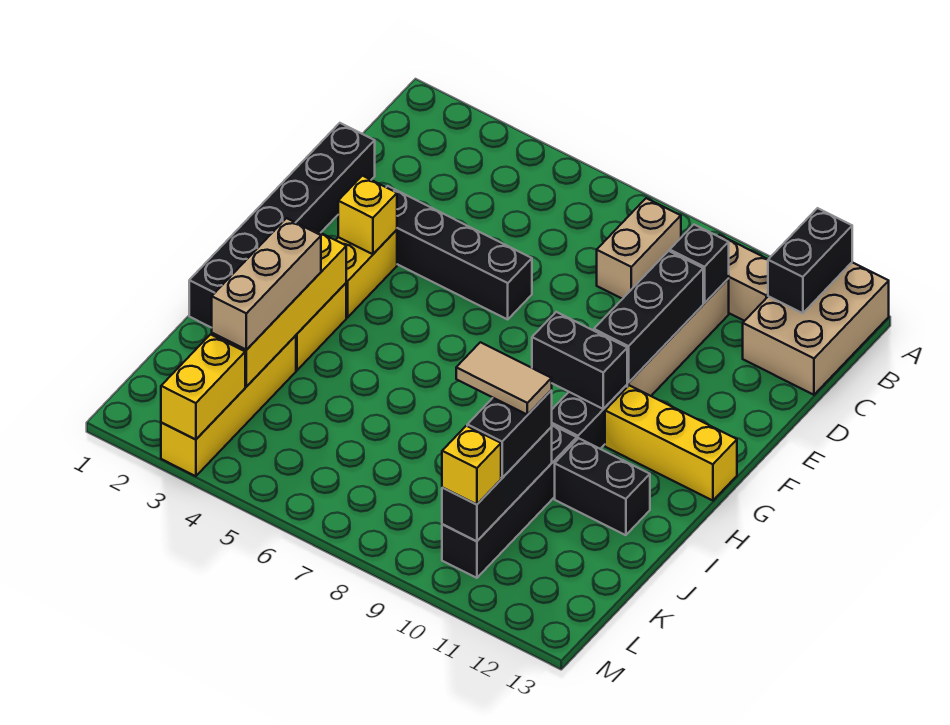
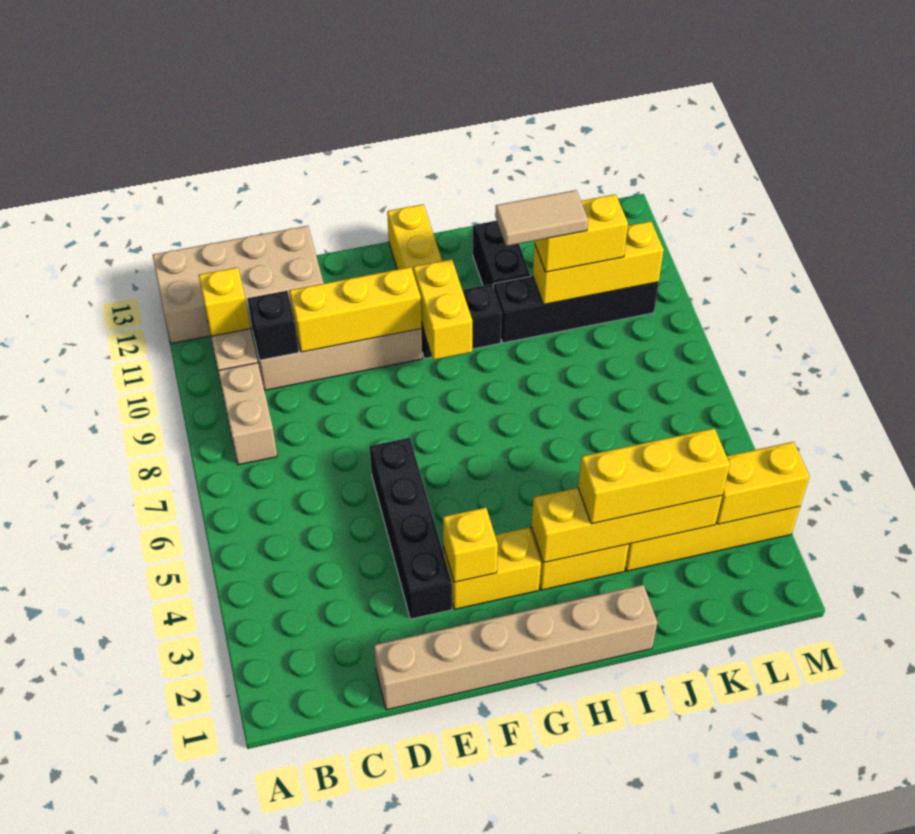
tan 2x3 brick [743,262,889,395] -> tan 2x4 brick [153,226,324,344]
black 1x2 brick [768,208,852,313] -> none
tan 1x2 brick [597,198,681,299] -> tan 1x2 brick turned to [218,363,277,465]
black 1x6 brick [189,123,375,328] -> tan 1x6 brick [374,585,657,710]
black 1x3 brick [594,251,703,382] -> yellow 1x3 brick [289,267,422,352]
black 1x2 brick [532,312,627,409] -> yellow 1x2 brick [413,259,472,360]
tan 1x3 brick [212,218,321,350] -> yellow 1x3 brick [578,428,730,524]
tan 1x2 tile [456,342,552,415] -> tan 1x2 tile turned to [495,190,588,246]
black 1x3 brick [442,427,552,541] -> yellow 1x3 brick [533,221,664,304]
black 1x2 brick [467,390,552,478] -> yellow 1x2 brick [535,194,628,272]
yellow 1x1 brick [442,426,501,505] -> yellow 1x1 brick moved to [199,267,250,336]

